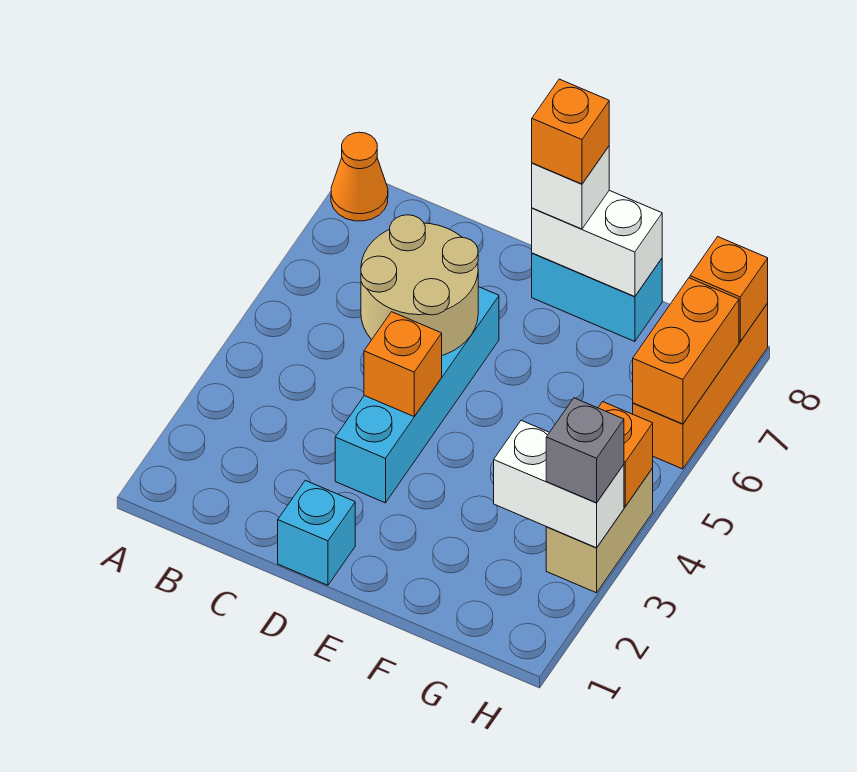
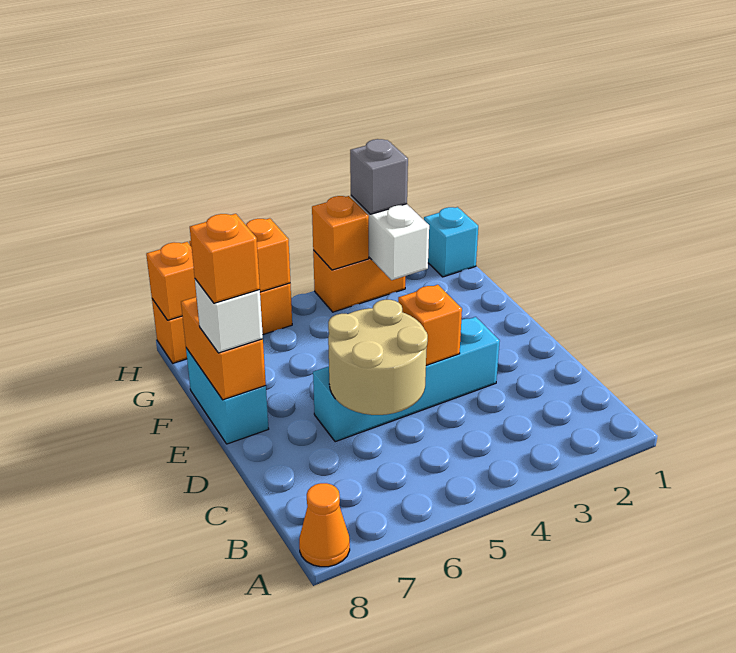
cyan 1x1 brick [278,480,355,585] -> cyan 1x1 brick moved to [424,207,478,277]
white 1x2 brick [532,190,662,297] -> orange 1x2 brick [181,297,266,400]
tan 1x2 brick [546,468,653,593] -> orange 1x2 brick [313,250,405,312]

